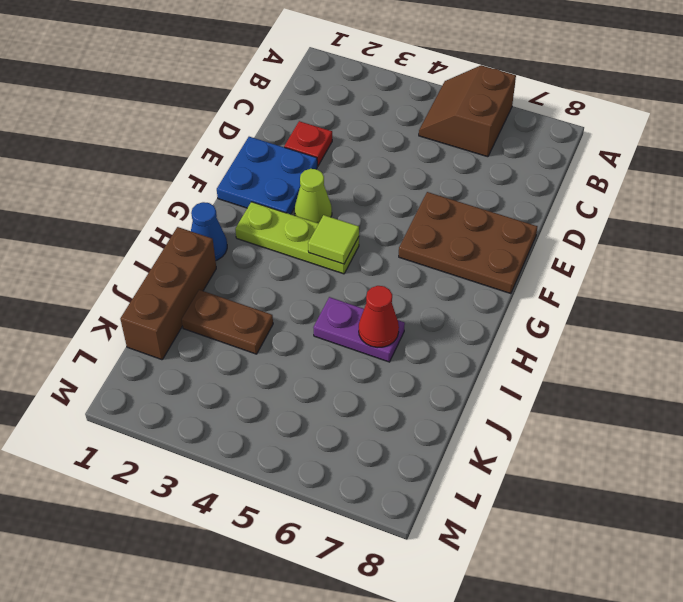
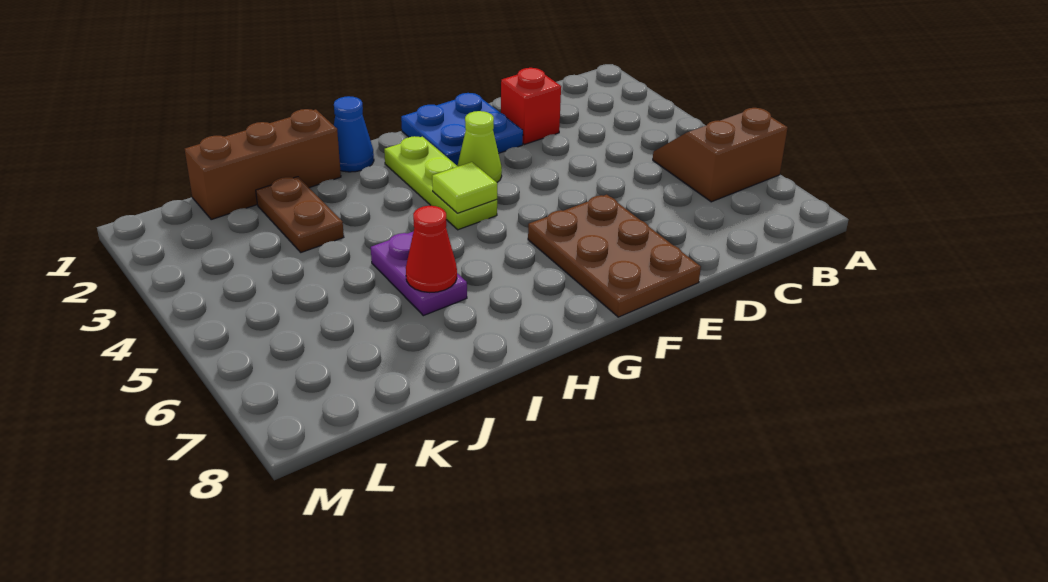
red 1x1 plate [284,121,332,166] -> red 1x1 brick [501,68,561,145]

